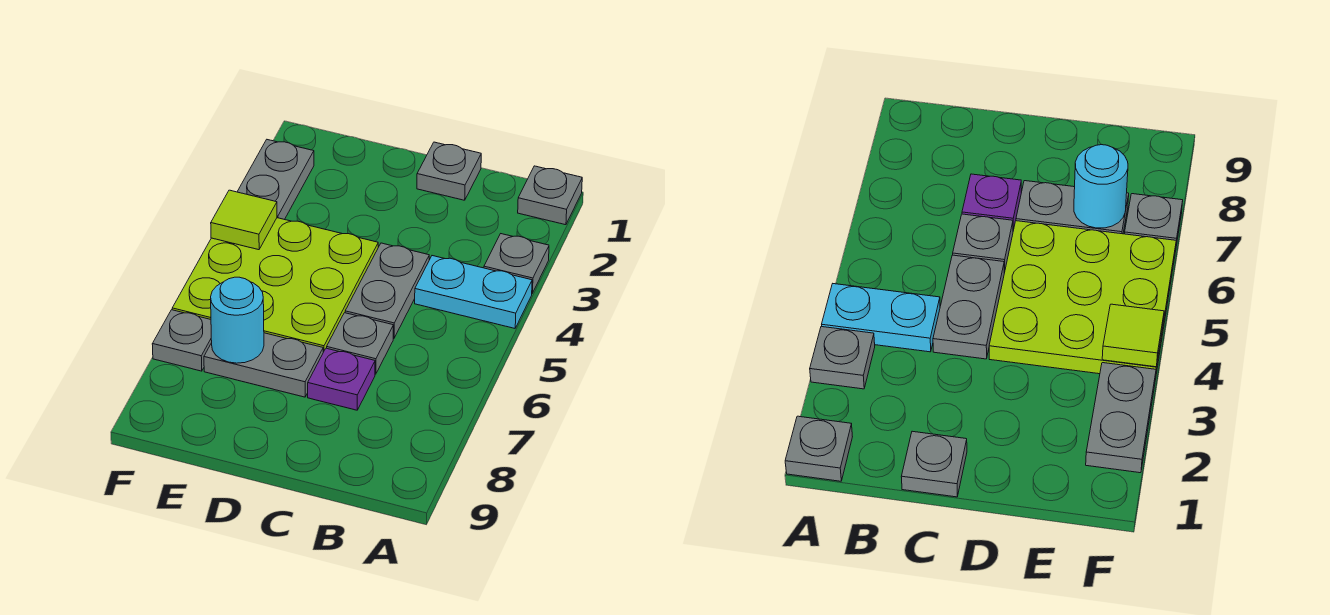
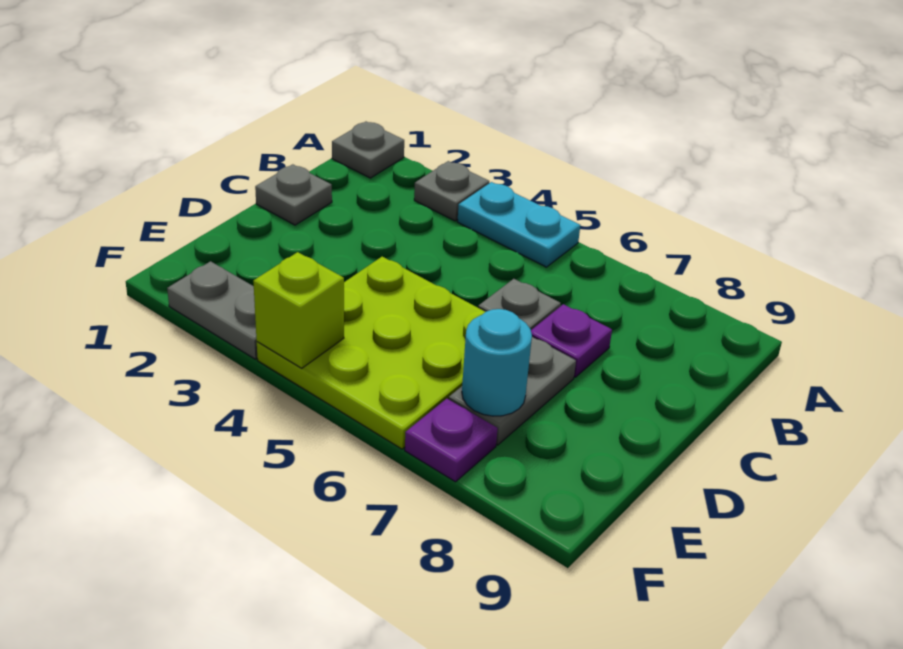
cyan 1x2 plate [415,256,532,328] -> cyan 1x2 plate turned to [457,182,580,267]
grey 1x2 plate [345,243,429,338] -> none
lime 1x1 tile [211,190,277,250] -> lime 1x1 brick [253,252,344,368]
grey 1x1 plate [152,310,212,371] -> purple 1x1 plate [405,399,498,482]

